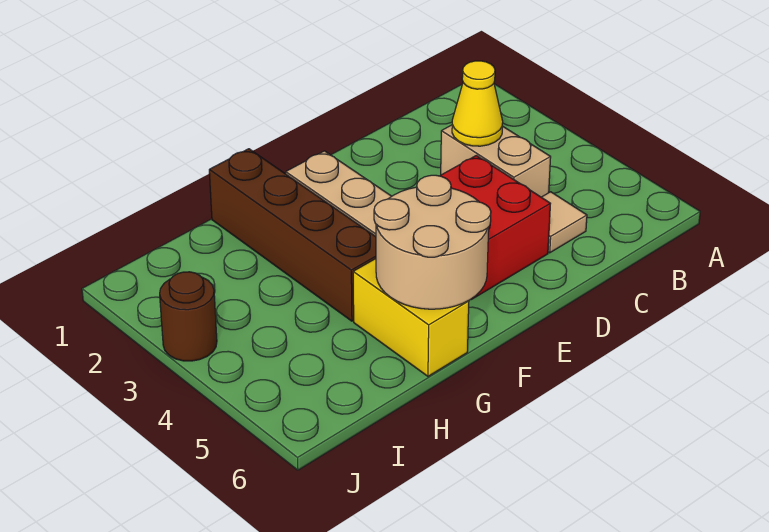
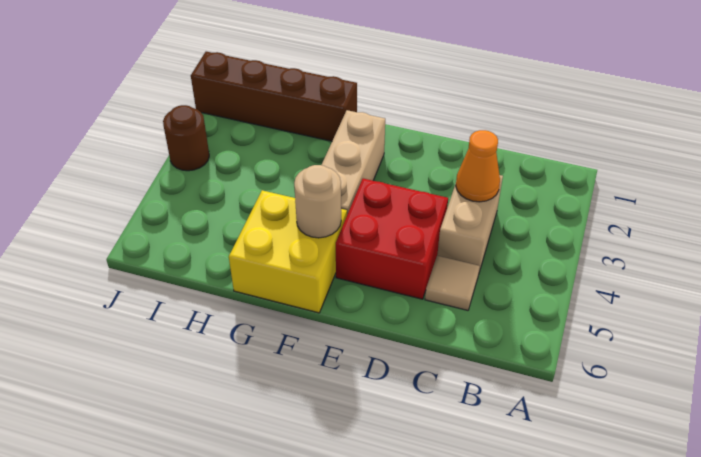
yellow 1x1 cone [452,61,503,146] -> orange 1x1 cone [456,130,500,202]
tan 2x2 round brick [374,175,491,309] -> tan 1x1 round brick [294,165,341,238]
brown 1x4 brick [209,149,376,321] -> brown 1x4 brick turned to [191,52,357,141]
yellow 1x2 brick [353,259,469,376] -> yellow 2x2 brick [229,190,347,313]

